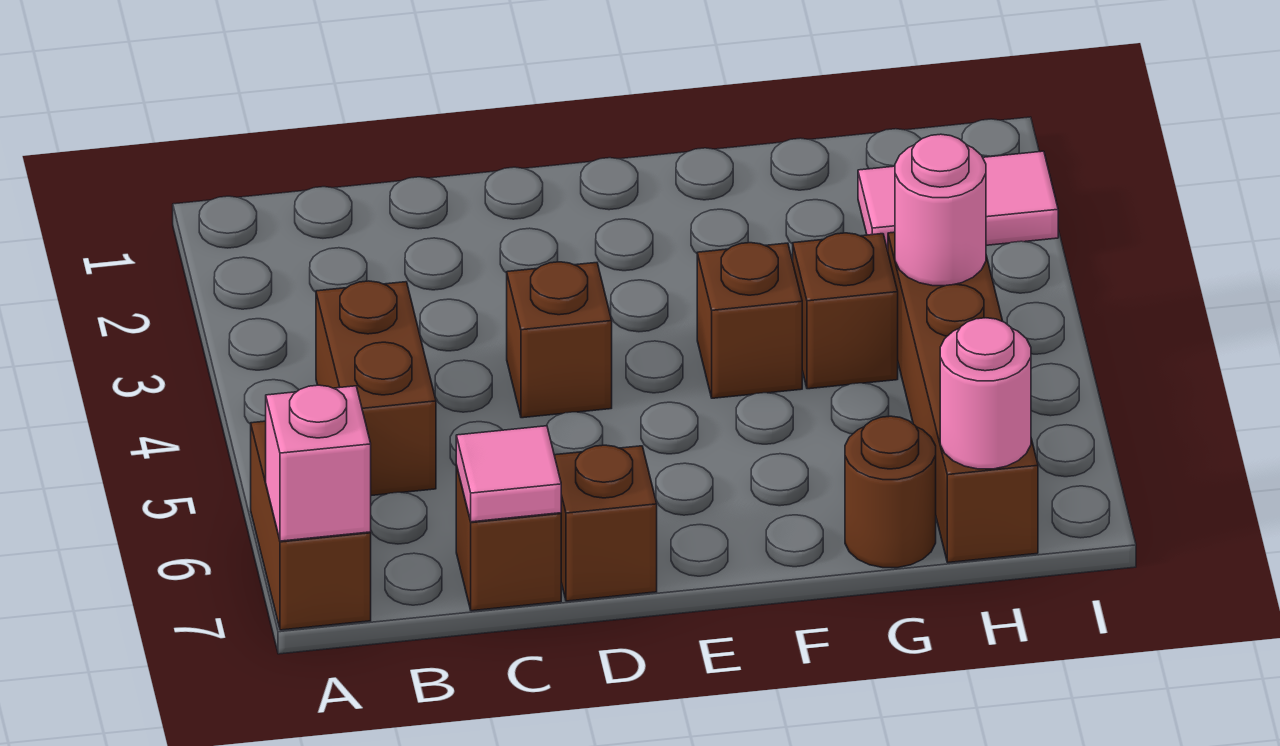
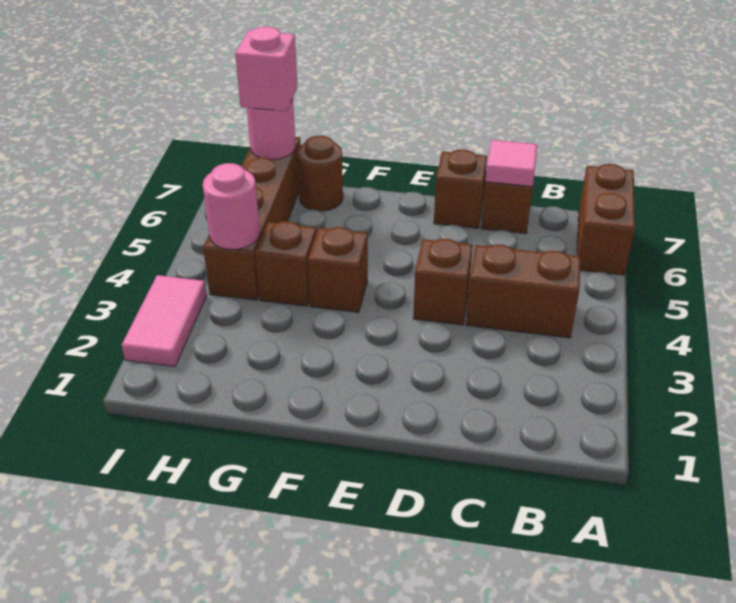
pink 1x1 brick [266,385,371,541] -> pink 1x1 brick moved to [235,27,297,111]
brown 1x2 brick [316,281,436,496] -> brown 1x2 brick turned to [466,245,581,338]
pink 1x2 tile [858,151,1058,250] -> pink 1x2 tile turned to [122,275,207,367]

